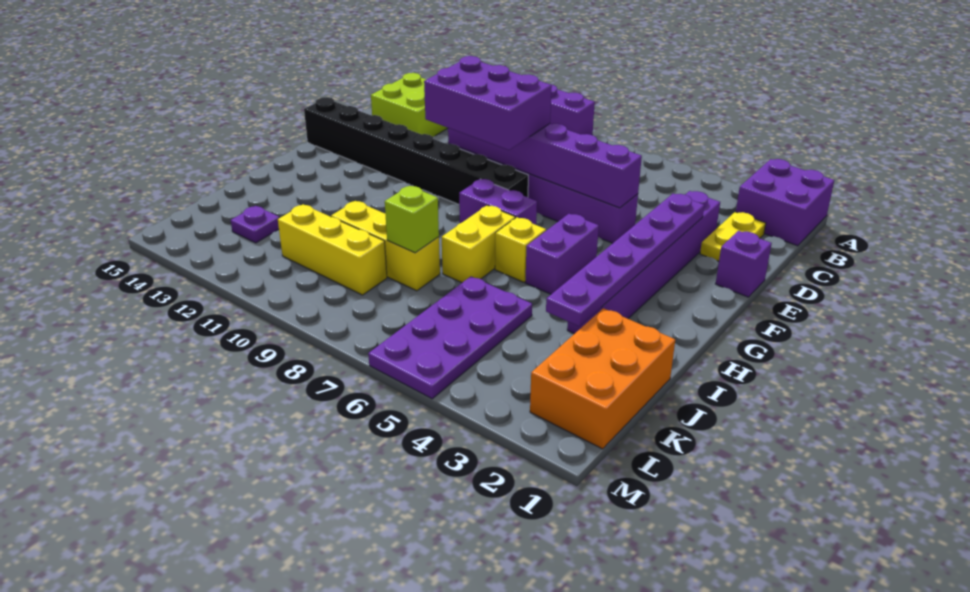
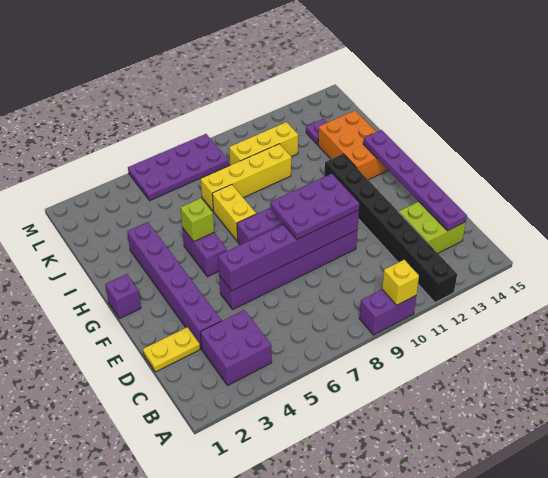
purple 2x2 brick [736,159,834,246] -> purple 2x2 brick moved to [200,310,272,385]
yellow 1x2 plate [700,212,766,261] -> yellow 1x2 plate turned to [143,327,200,372]
purple 1x1 brick [716,231,772,297] -> purple 1x1 brick moved to [105,274,141,319]
purple 1x6 plate [546,194,704,326] -> purple 1x6 plate moved to [363,130,467,231]
purple 2x3 brick [424,56,552,150] -> purple 2x3 plate [270,174,359,239]
black 1x8 brick [304,97,528,205] -> black 1x8 brick turned to [324,154,457,303]
yellow 1x1 brick [495,217,546,282] -> yellow 1x1 brick moved to [382,260,419,305]
orange 2x3 brick [530,308,675,449] -> orange 2x3 brick moved to [318,111,388,180]
purple 2x4 plate [368,276,532,399] -> purple 2x4 plate turned to [128,134,229,201]
yellow 1x3 brick [331,201,440,291] -> yellow 1x4 brick [201,144,291,211]
lime 1x1 brick [385,186,439,253] -> lime 1x1 brick moved to [180,198,214,242]

